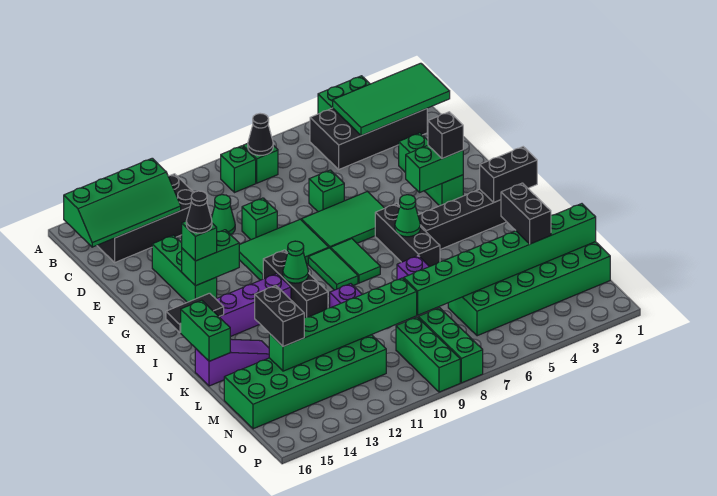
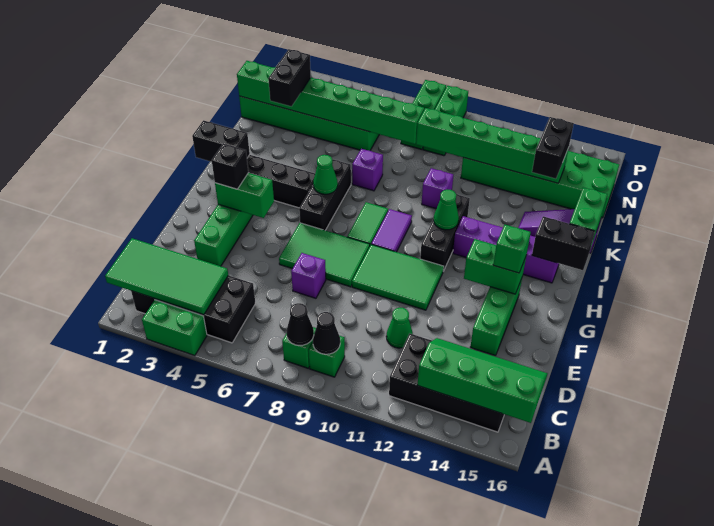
green 1x1 brick [309,170,344,212] -> purple 1x1 brick [291,253,326,298]
green 1x1 brick [242,198,277,240] -> none
black 1x1 cone [186,191,212,233] -> black 1x1 cone moved to [313,312,340,354]
green 1x2 tile [308,248,358,290] -> purple 1x2 tile [372,209,412,252]
black 1x2 tile [166,293,224,333] -> black 1x2 brick [532,216,595,270]

